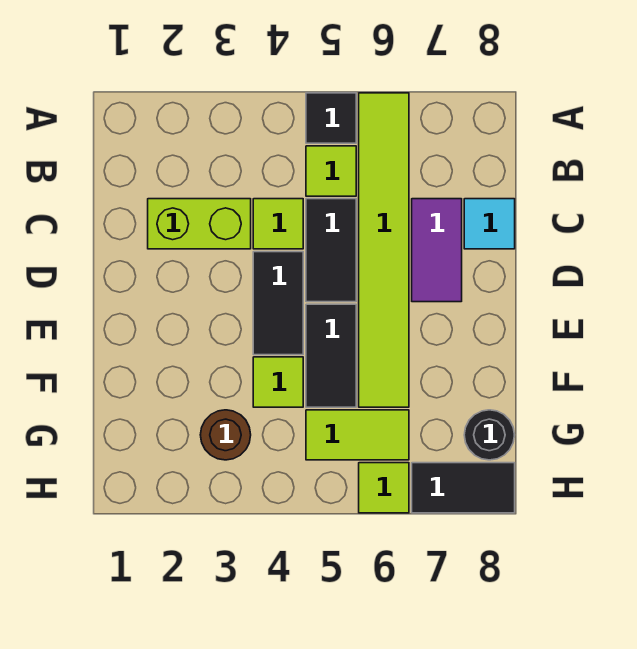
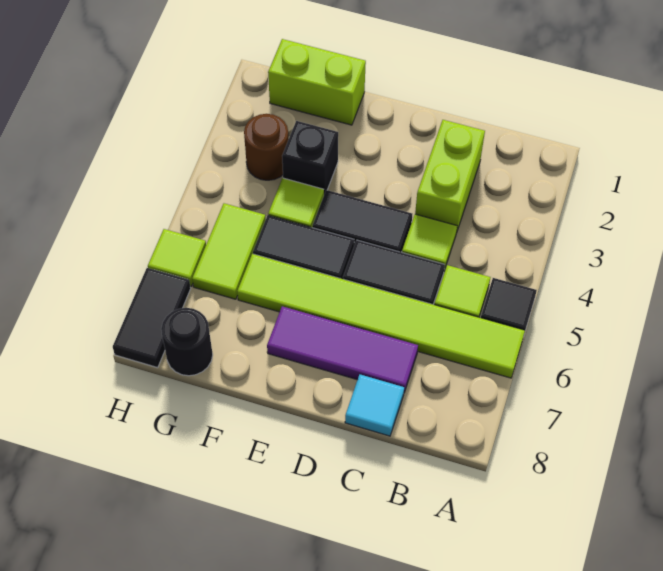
purple 1x2 tile [412,199,462,302] -> purple 1x3 tile [267,306,418,392]
none -> lime 1x2 brick [268,39,366,125]
none -> black 1x1 brick [282,121,338,194]

